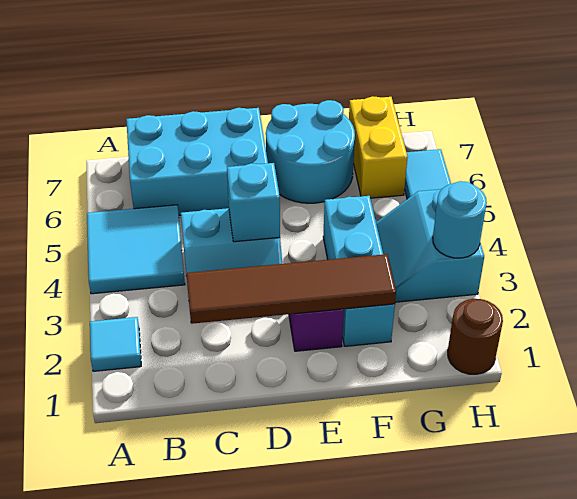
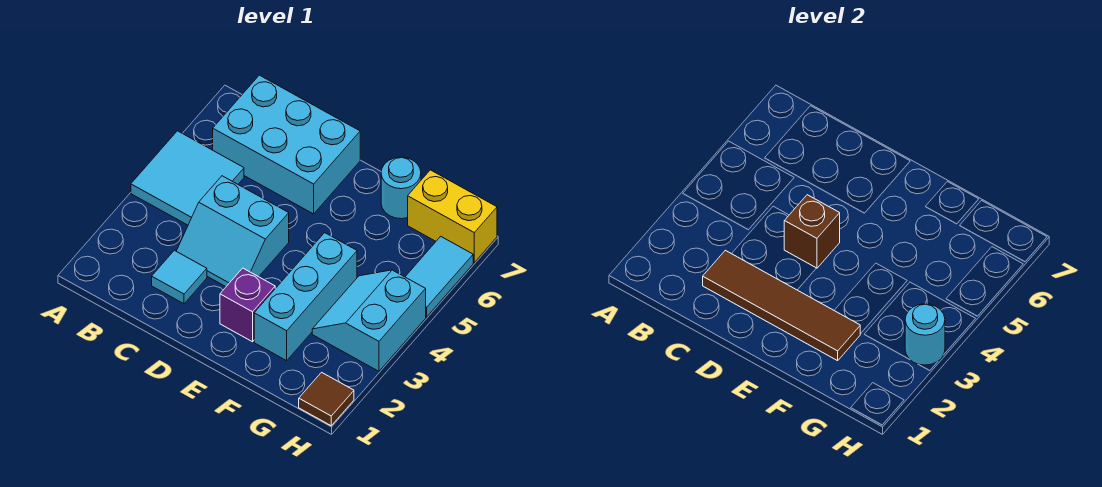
cyan 1x1 tile [90,317,141,371] -> cyan 1x1 tile moved to [152,250,207,304]
cyan 1x1 brick [227,163,280,242] -> brown 1x1 brick [784,195,840,268]
cyan 2x2 round brick [266,100,355,203] -> cyan 1x1 round brick [381,157,421,219]
yellow 1x2 brick [349,96,408,198] -> yellow 1x2 brick turned to [408,170,497,262]
brown 1x1 round brick [448,299,503,374] -> brown 1x1 tile [299,372,354,426]

